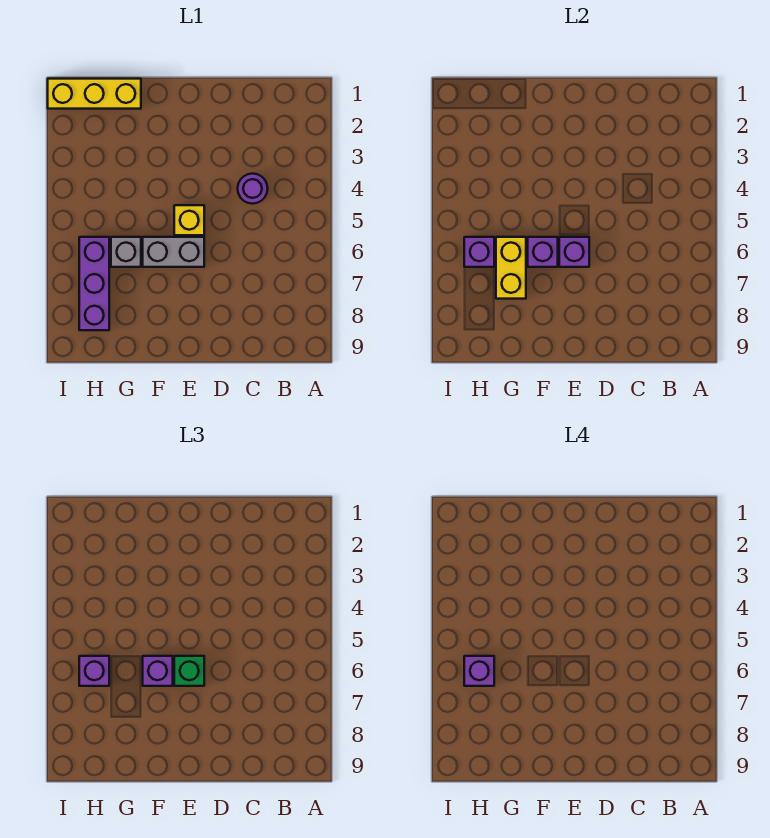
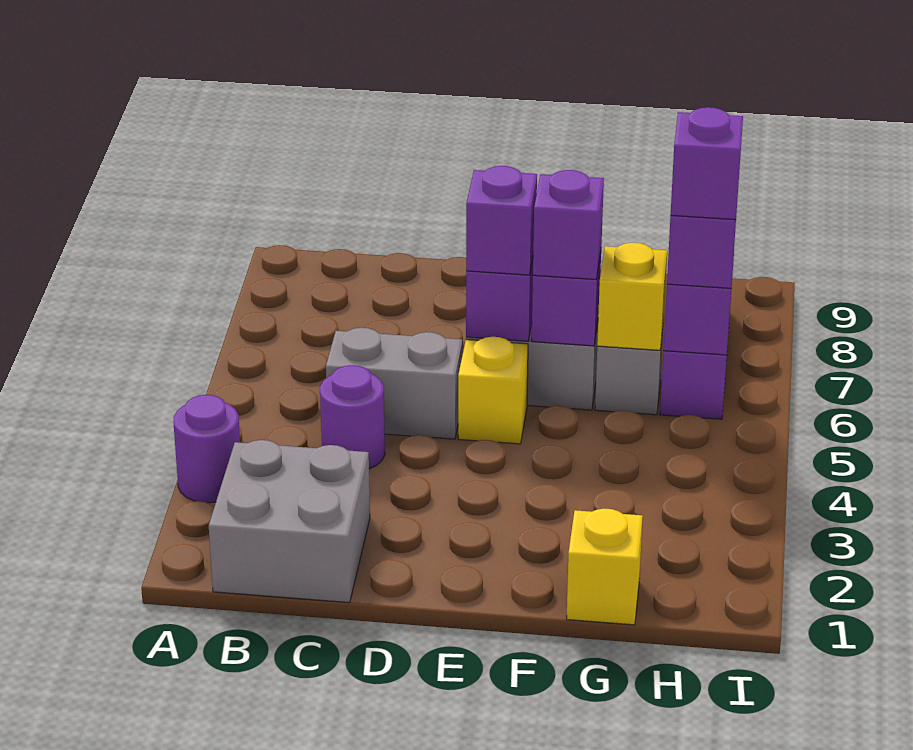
none -> purple 1x1 round brick [173,395,240,503]
none -> grey 2x2 brick [209,440,370,603]
none -> grey 1x2 brick [326,328,463,439]
green 1x1 brick [174,656,204,686] -> purple 1x1 brick [466,166,537,275]
yellow 1x3 brick [48,79,141,109] -> yellow 1x1 brick [567,509,643,625]
yellow 1x2 brick [496,237,526,299] -> yellow 1x1 brick [597,243,667,350]

